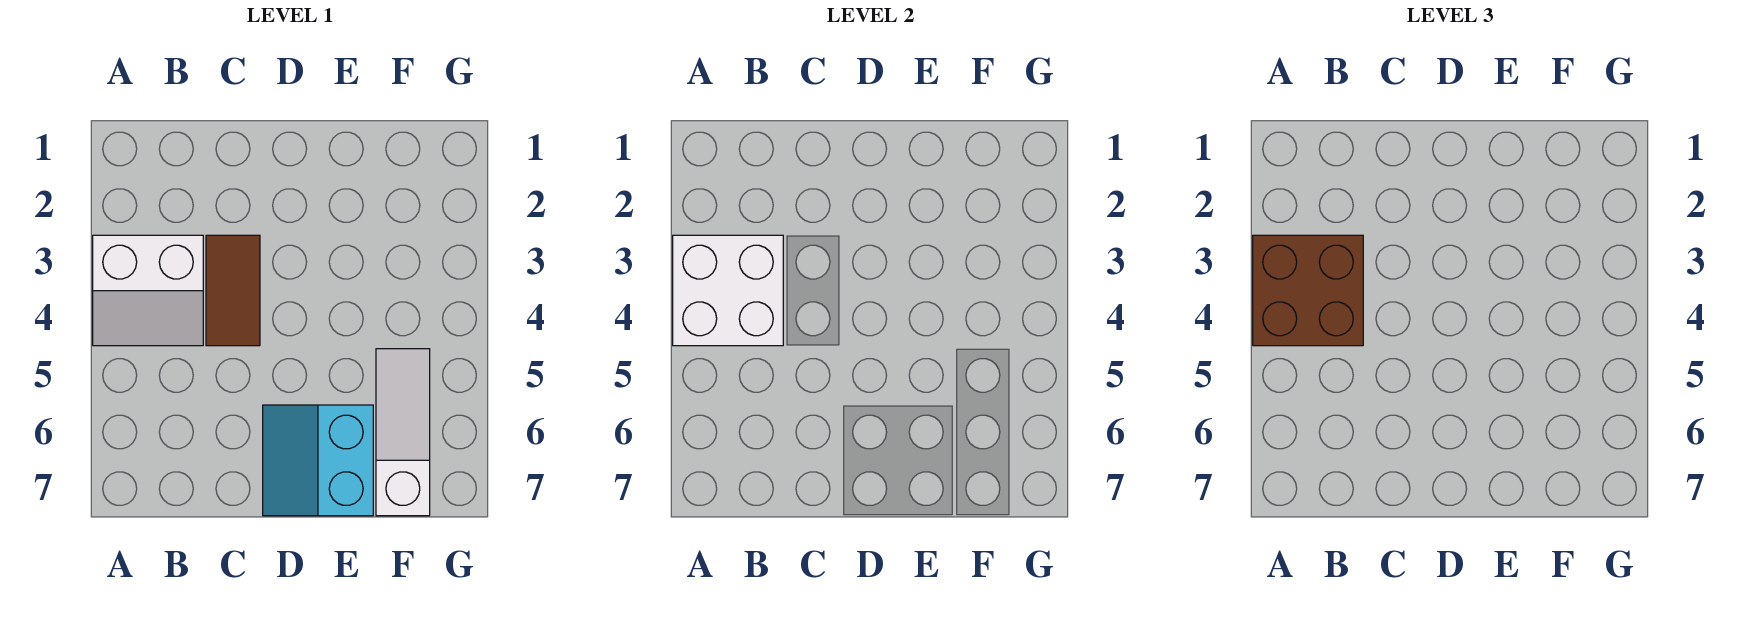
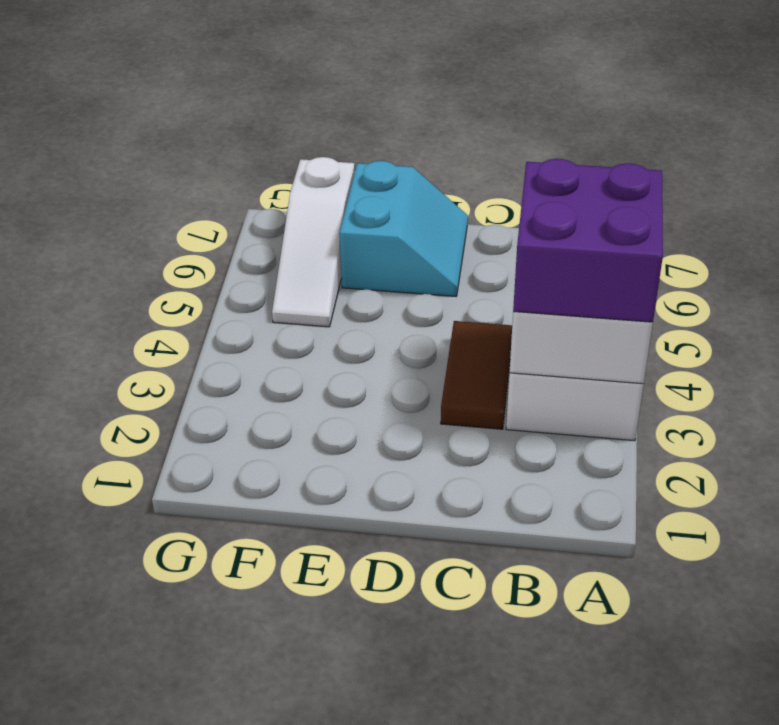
brown 2x2 brick [1253,235,1363,346] -> purple 2x2 brick [513,159,663,322]

